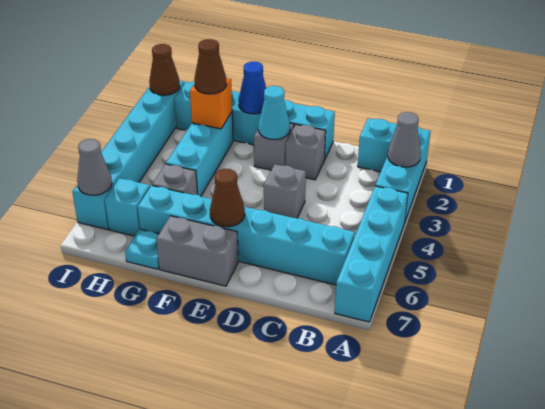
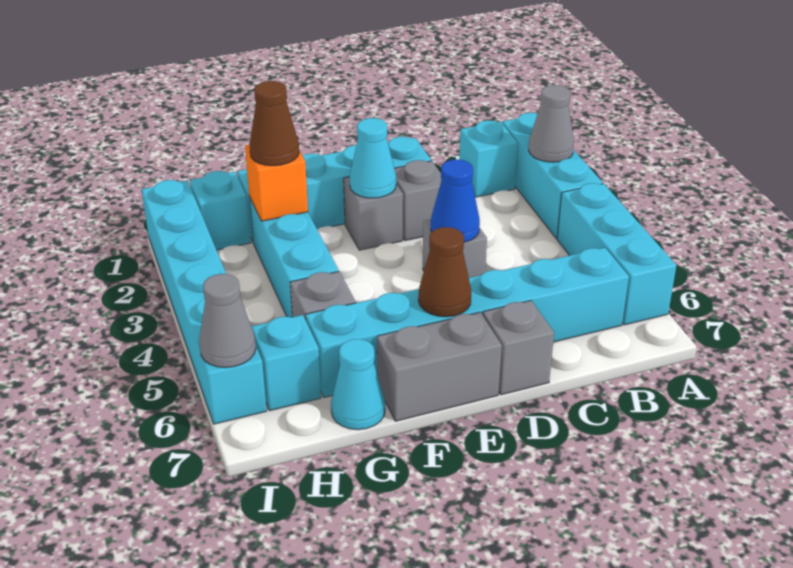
cyan 1x4 brick [335,186,408,322] -> cyan 1x3 brick [557,183,676,325]
none -> grey 1x1 brick [483,301,554,395]
blue 1x1 cone [238,62,266,114] -> blue 1x1 cone moved to [431,160,480,242]
cyan 1x1 plate [125,229,159,269] -> cyan 1x1 cone [331,339,385,430]
brown 1x1 cone [149,44,180,95] -> none

